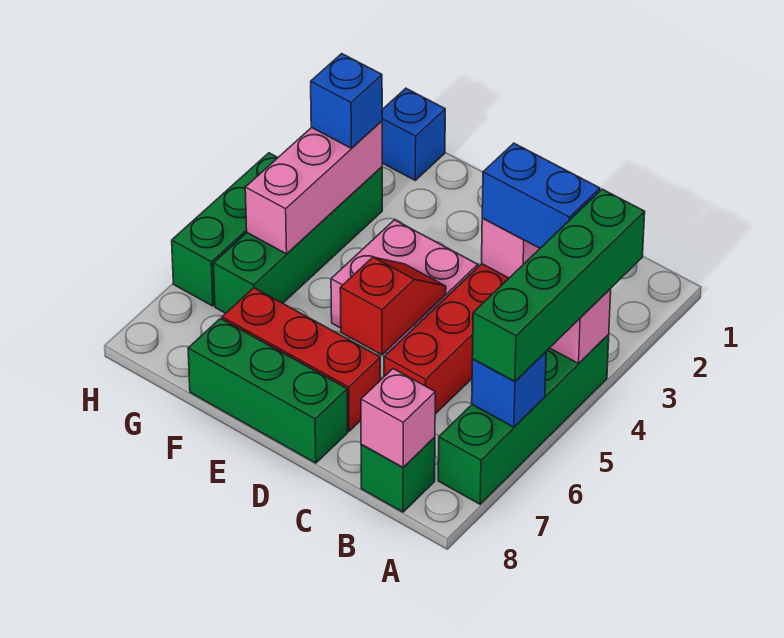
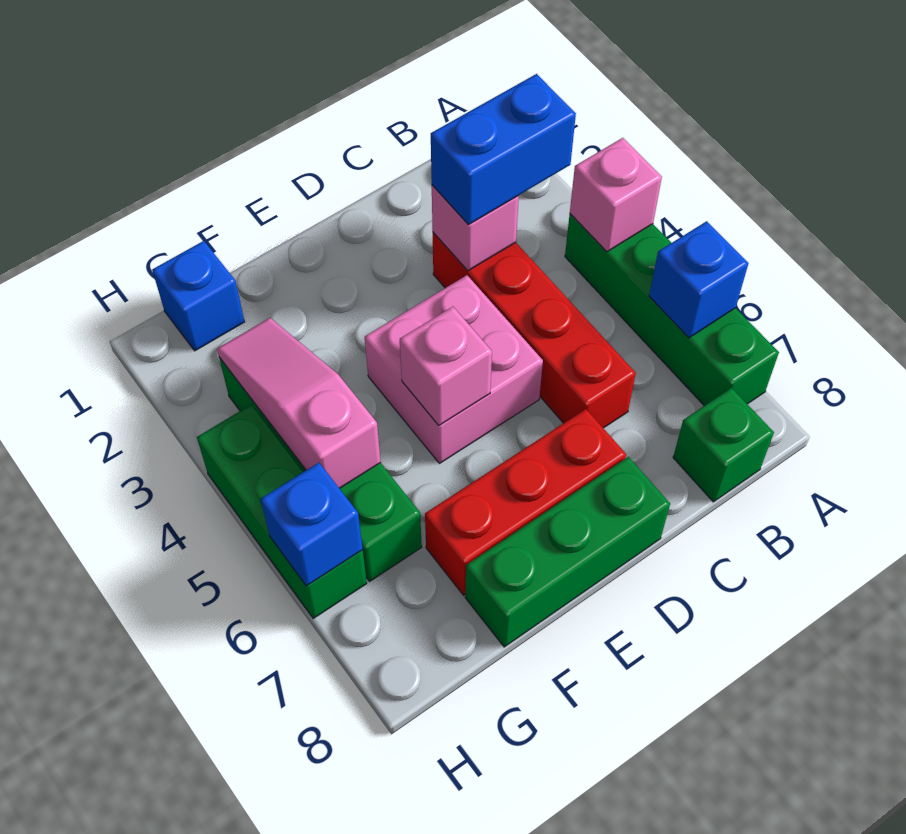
green 1x4 brick [472,189,645,381] -> none
pink 1x1 brick [361,369,435,467] -> pink 1x1 brick moved to [400,307,492,425]
red 1x2 slope [340,257,446,355] -> none
pink 1x3 brick [245,121,382,254] -> pink 1x3 slope [217,318,381,488]
blue 1x1 brick [311,54,382,148] -> blue 1x1 brick moved to [261,463,363,586]

